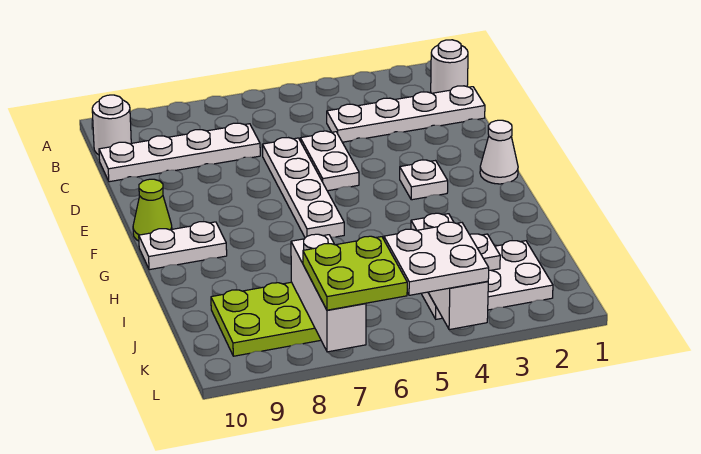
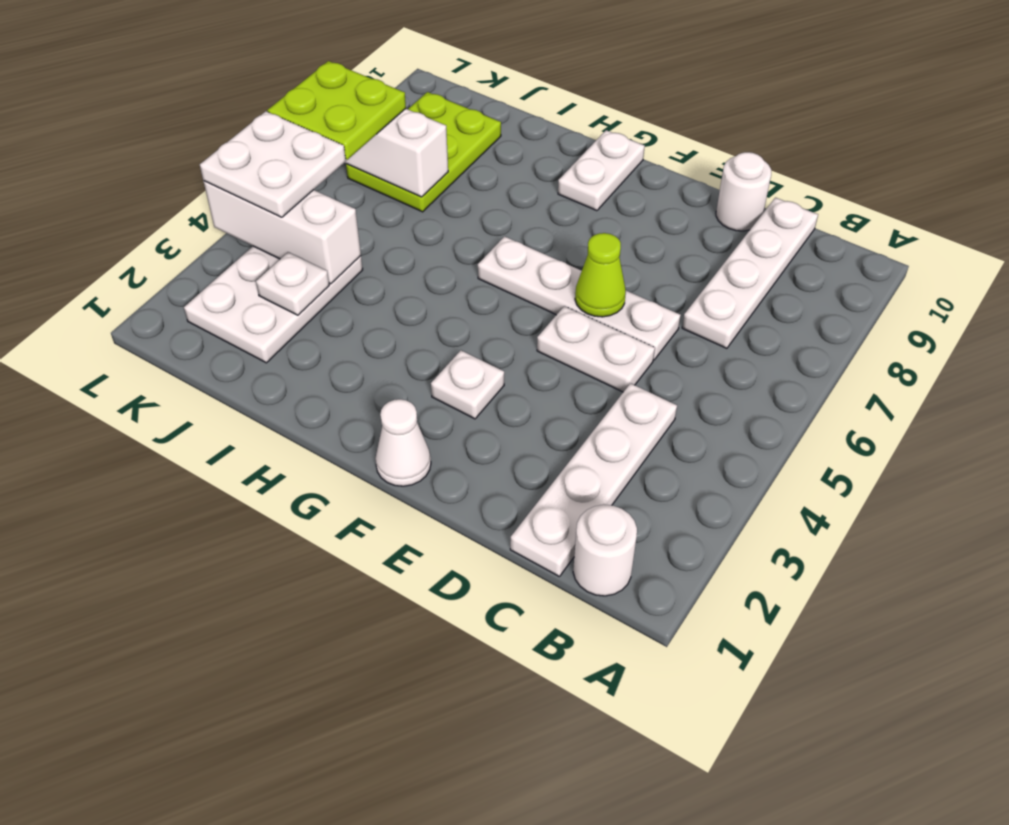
white 1x1 round brick [92,95,131,155] -> white 1x1 round brick moved to [716,152,771,231]
lime 1x1 cone [133,179,172,241] -> lime 1x1 cone moved to [575,233,626,317]

